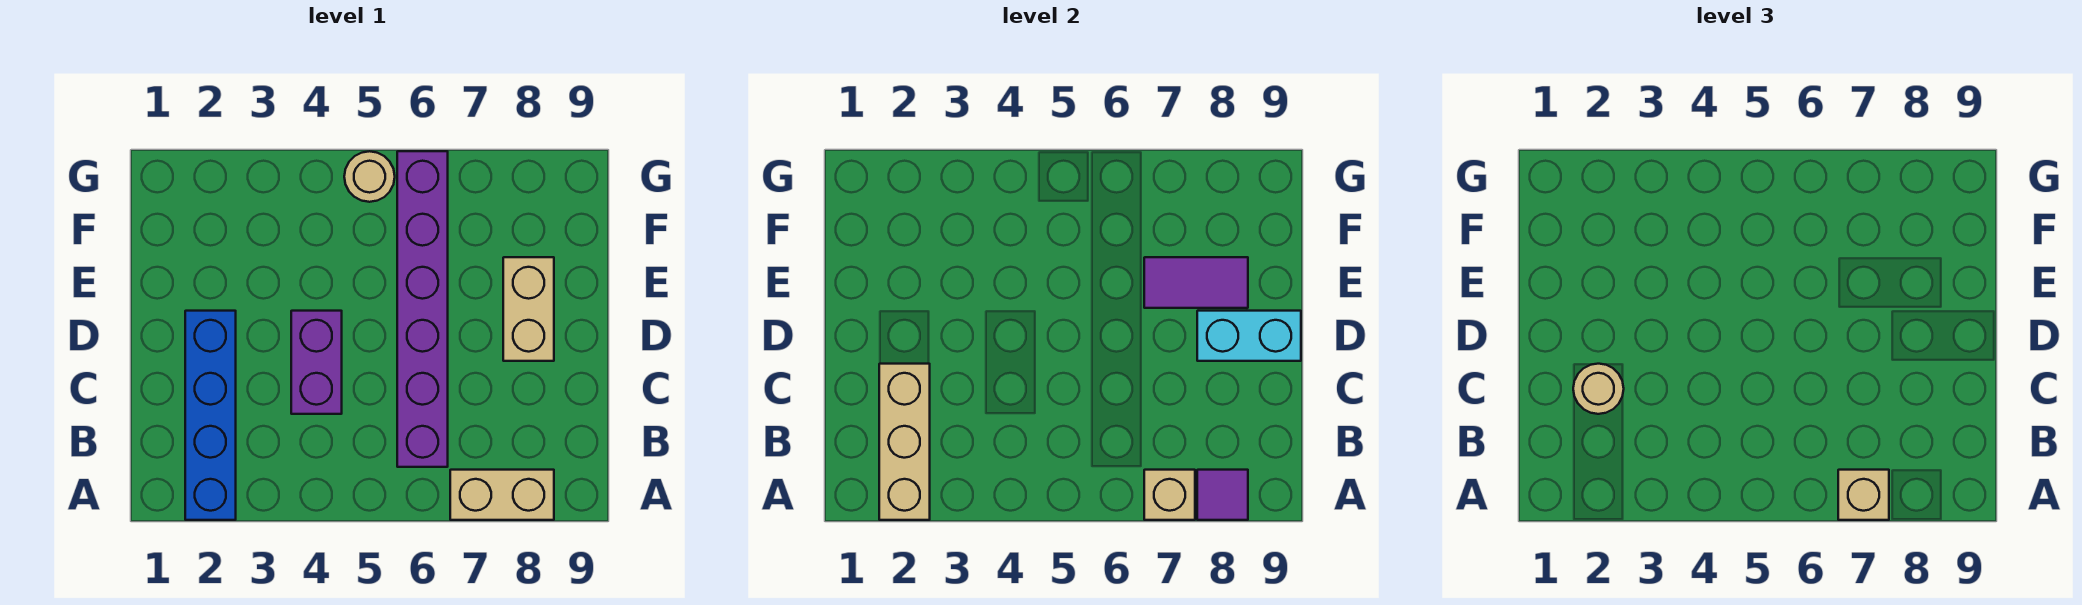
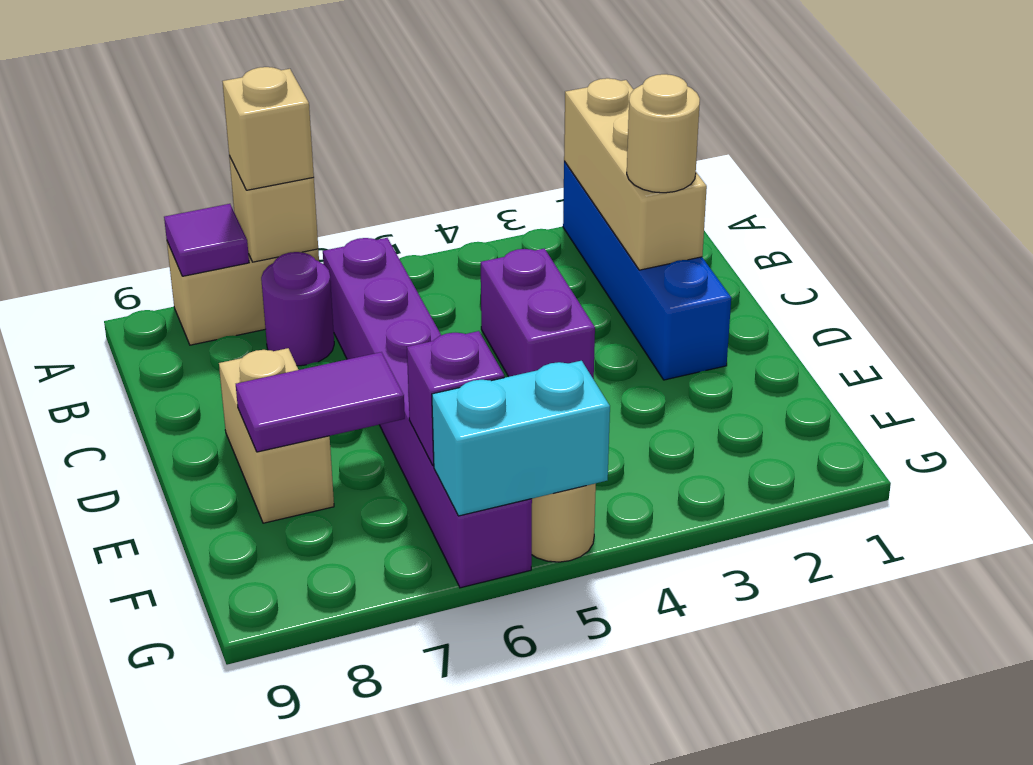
none -> purple 1x1 round brick [261,252,334,366]
cyan 1x2 brick [1197,311,1301,361] -> cyan 1x2 brick moved to [432,361,610,516]
none -> purple 1x1 brick [407,331,504,466]

